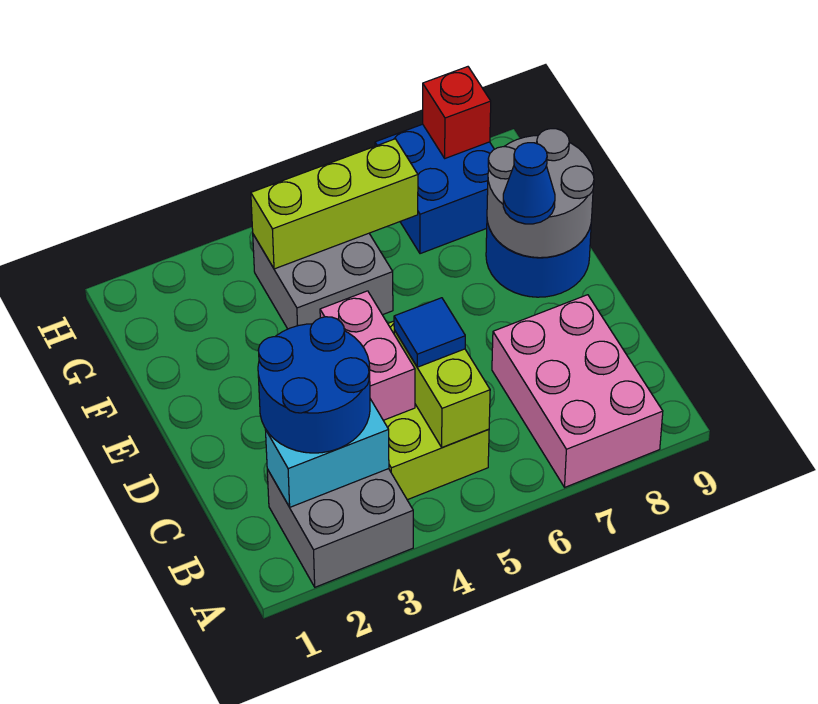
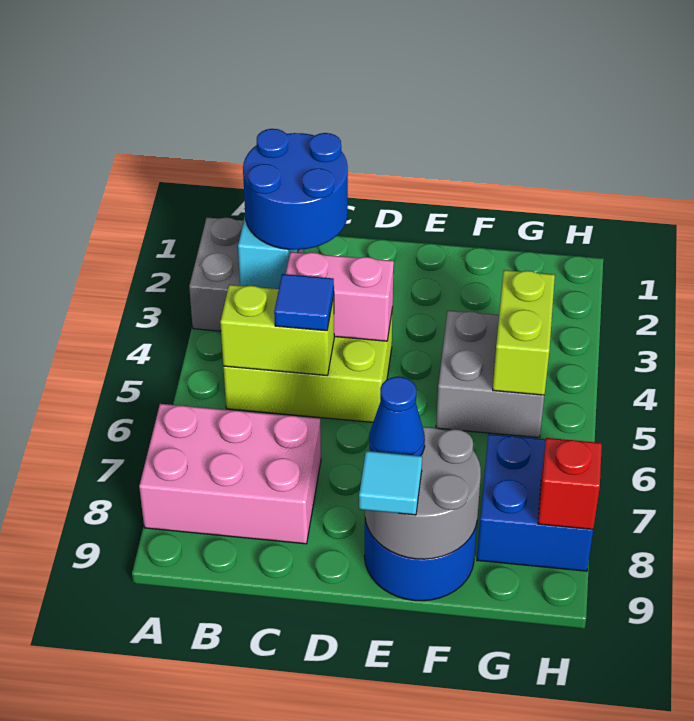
none -> cyan 1x1 tile [359,451,422,515]
lime 1x3 brick [251,139,418,269] -> lime 1x2 brick [493,270,555,395]

